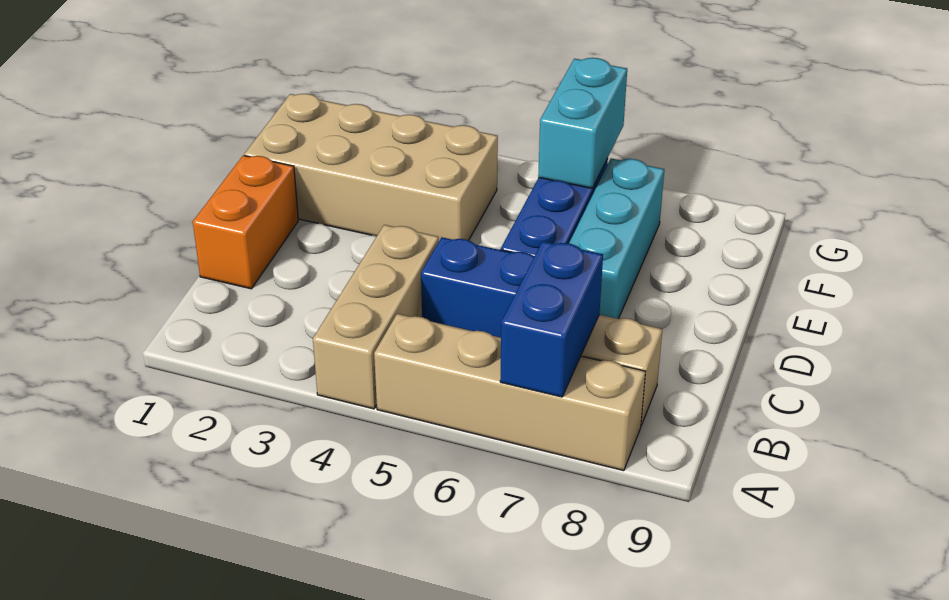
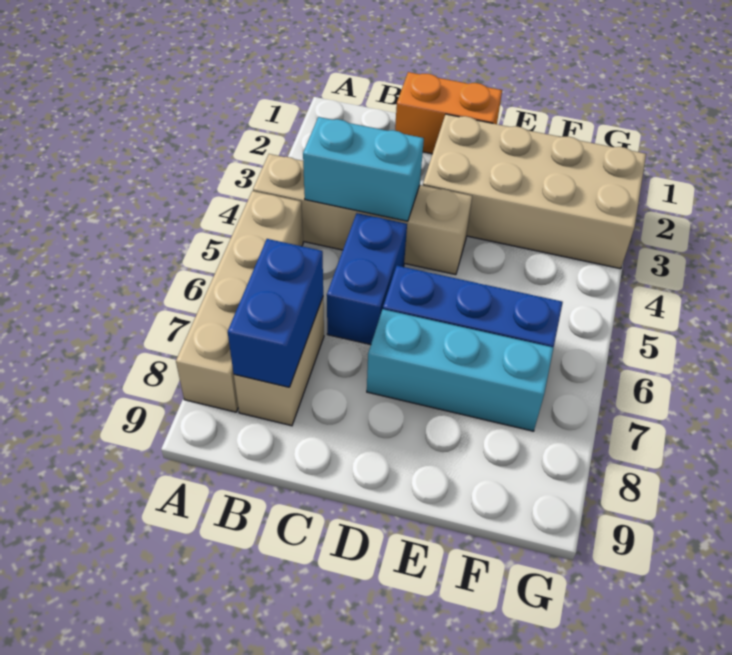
tan 1x3 brick [313,225,439,409] -> tan 1x4 brick [253,154,472,275]
blue 1x2 brick [500,241,603,397] -> blue 1x2 brick turned to [228,239,323,387]
tan 2x4 brick [244,94,498,241] -> tan 2x4 brick turned to [423,114,646,269]
cyan 1x2 brick [538,58,627,188] -> cyan 1x2 brick moved to [303,117,424,221]

